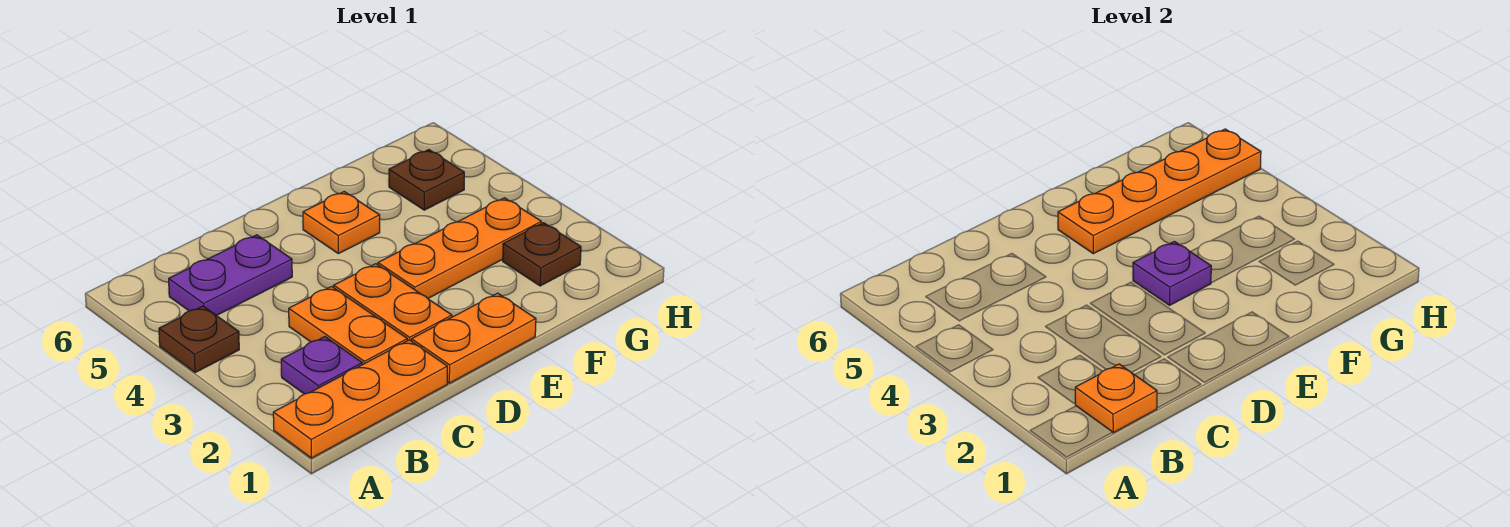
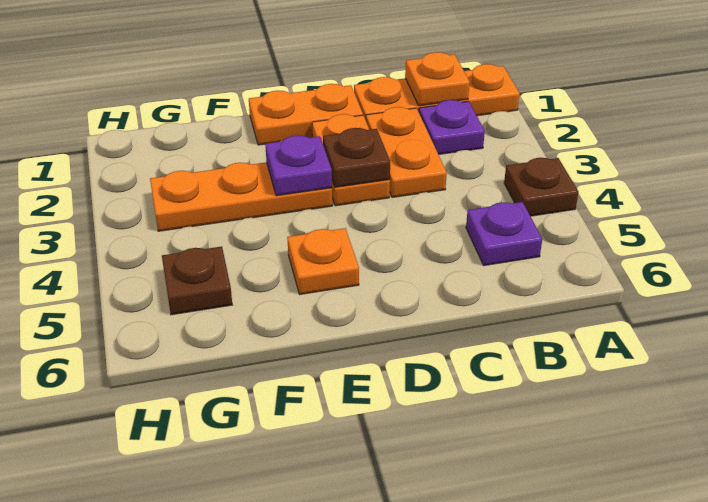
purple 1x2 plate [169,235,292,316] -> purple 1x1 plate [466,202,542,266]
orange 1x4 plate [1058,129,1261,254] -> none
brown 1x1 plate [503,223,581,286] -> brown 1x1 plate moved to [323,128,390,187]

